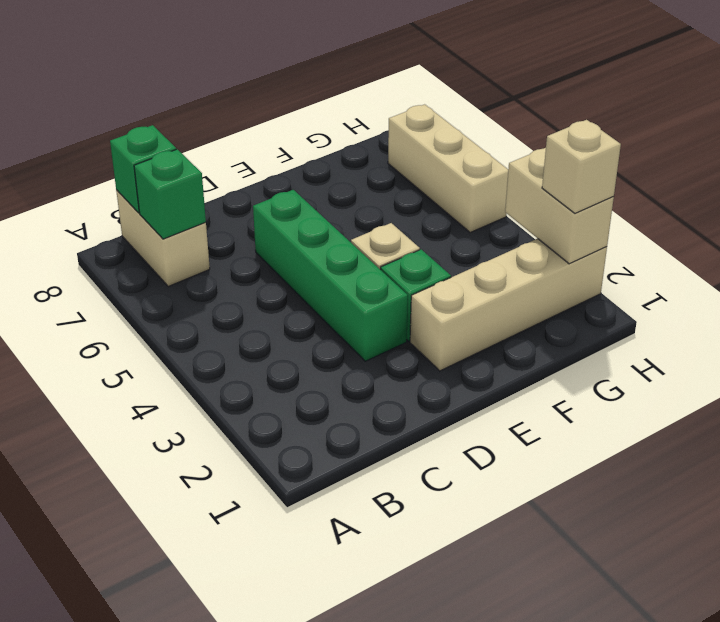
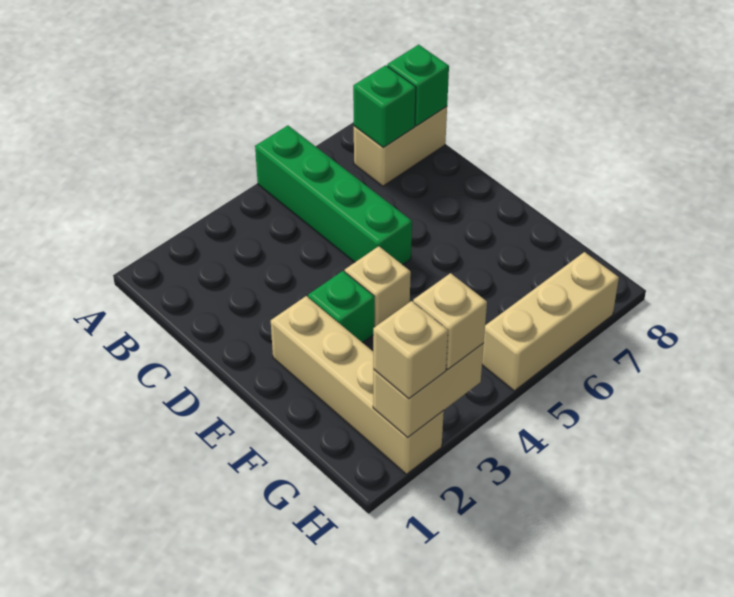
green 1x4 brick [253,190,408,361] -> green 1x4 brick turned to [255,126,412,265]
none -> tan 1x1 brick [413,273,487,369]

